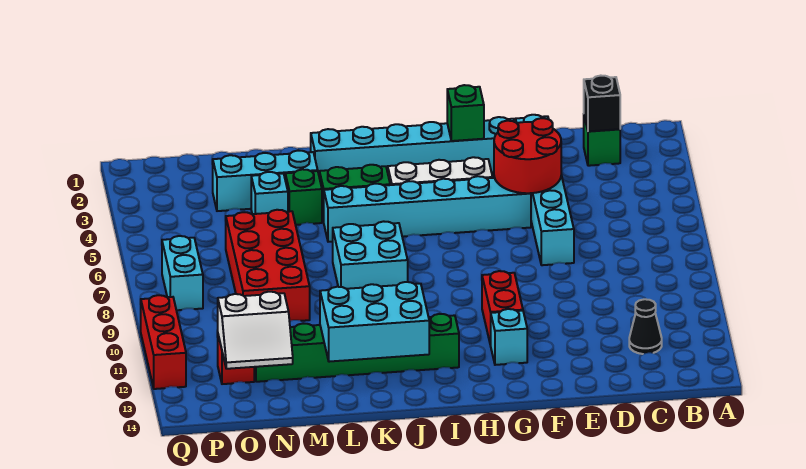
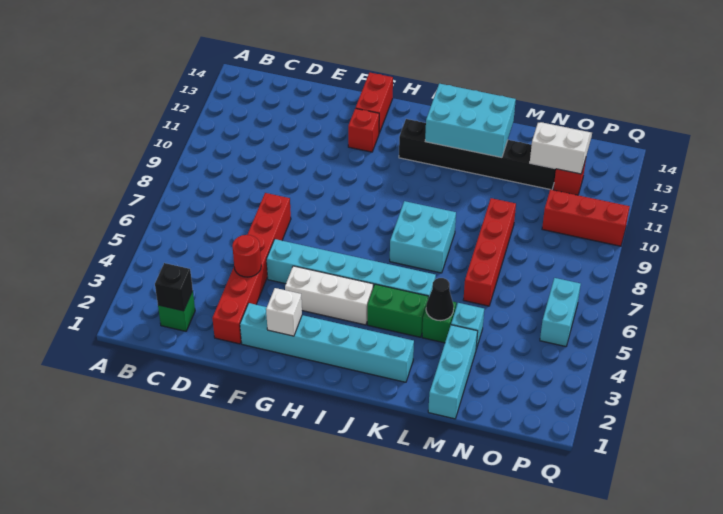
black 1x1 cone [629,299,662,354] -> black 1x1 cone moved to [426,278,454,321]
cyan 1x6 brick [516,115,574,265] -> red 1x6 brick [212,193,291,344]
red 2x2 round brick [494,118,561,193] -> red 1x1 round brick [232,235,261,277]
green 1x1 brick [447,85,484,141] -> white 1x1 brick [266,288,302,336]
red 1x2 brick [482,271,523,346] -> red 1x2 brick moved to [356,73,393,133]
cyan 1x1 brick [491,309,527,365] -> red 1x1 brick [348,108,379,152]
green 1x6 brick [254,314,459,382] -> black 1x6 brick [399,119,556,190]
cyan 1x3 brick [213,151,318,211] -> cyan 1x3 brick turned to [428,325,478,419]
red 2x4 brick [226,210,310,321] -> red 1x4 brick [463,198,516,306]
cyan 1x2 brick [162,236,203,310] -> cyan 1x2 brick moved to [540,278,581,347]
red 1x3 brick [141,295,186,389] -> red 1x3 brick turned to [542,190,630,246]

